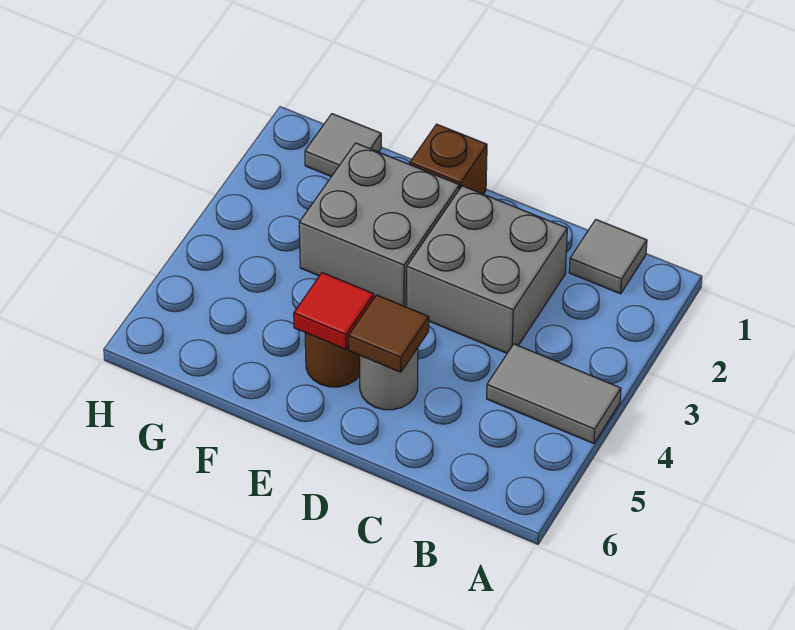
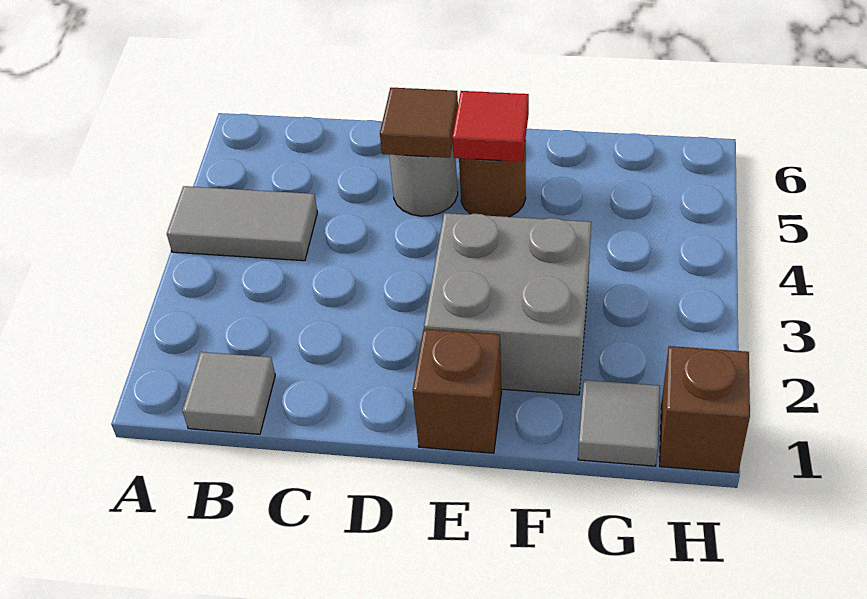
grey 2x2 brick [407,186,567,353] -> none
none -> brown 1x1 brick [660,346,750,473]

